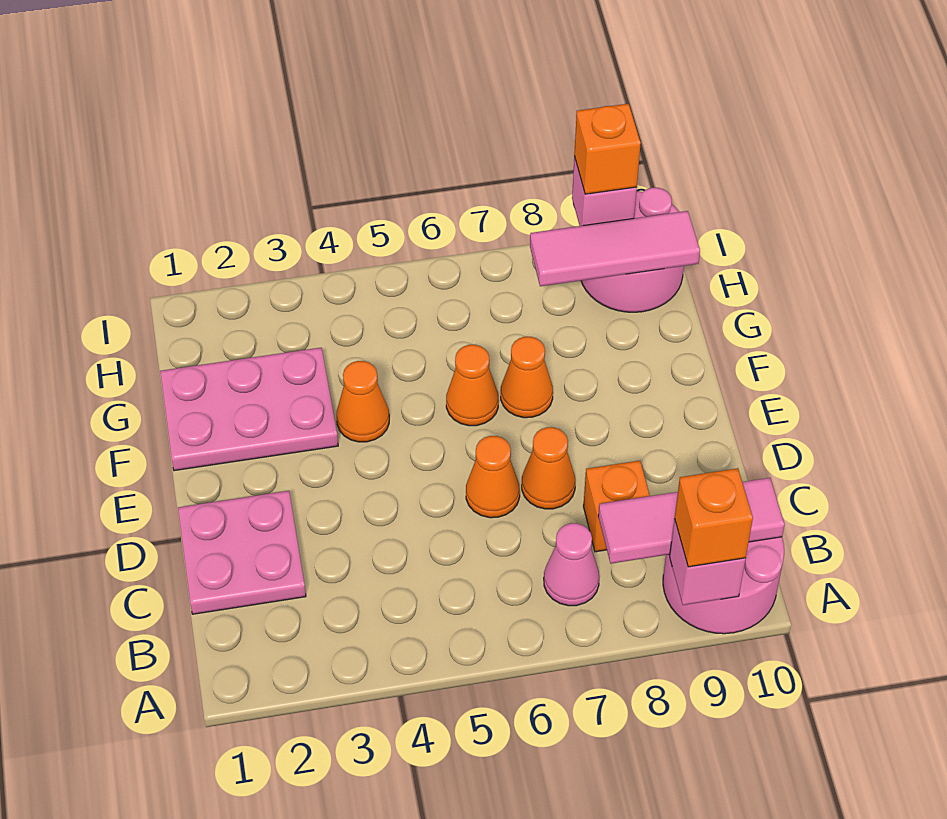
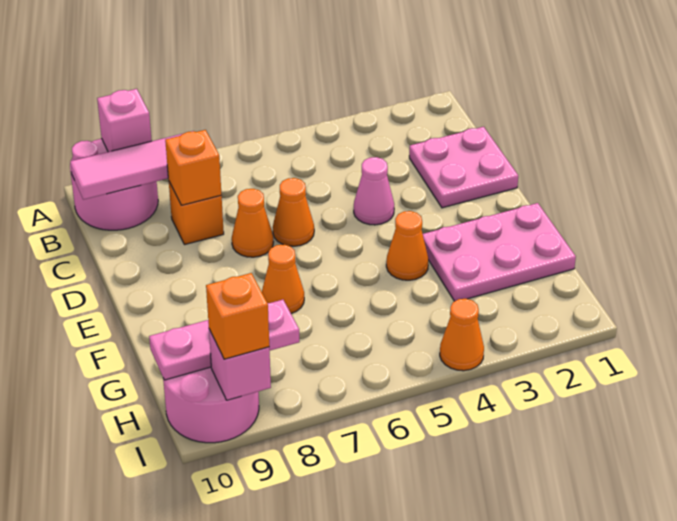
orange 1x1 brick [675,468,753,567] -> orange 1x1 brick moved to [165,130,221,205]
pink 1x1 cone [544,523,599,606] -> pink 1x1 cone moved to [354,157,394,225]
orange 1x1 cone [446,345,499,426] -> orange 1x1 cone moved to [440,299,484,371]
pink 1x3 tile [530,211,700,286] -> pink 1x3 plate [149,300,299,380]

